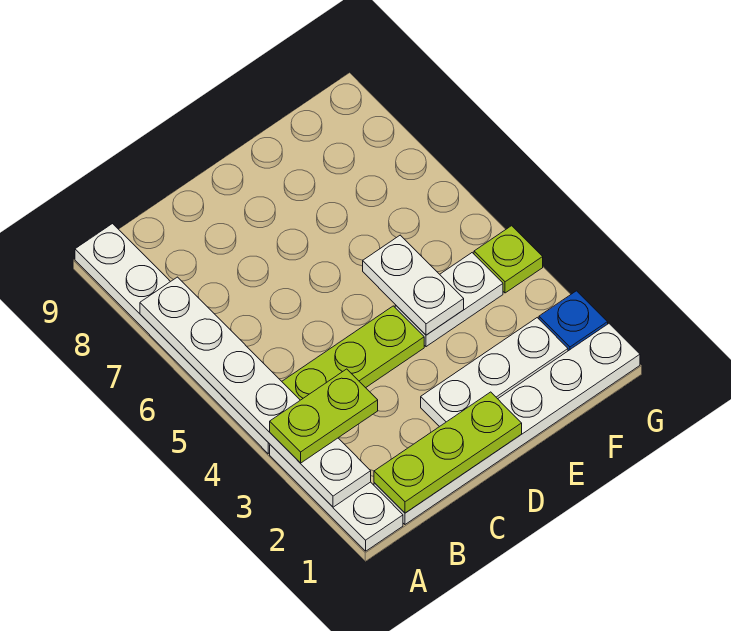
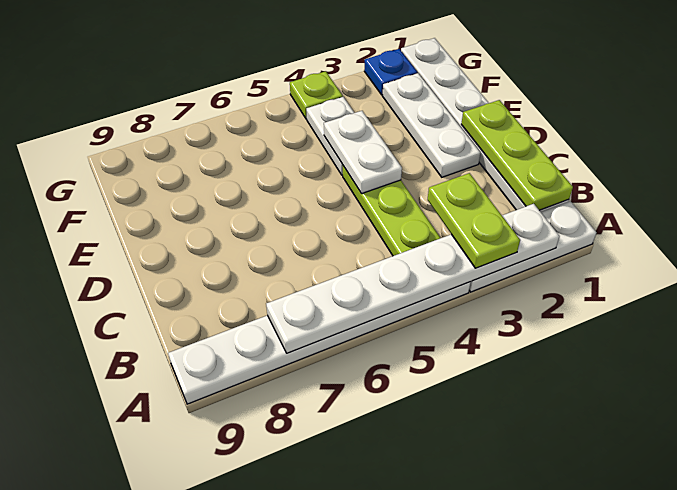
white 1x2 plate [363,235,464,335] -> white 1x2 plate turned to [324,111,402,194]

